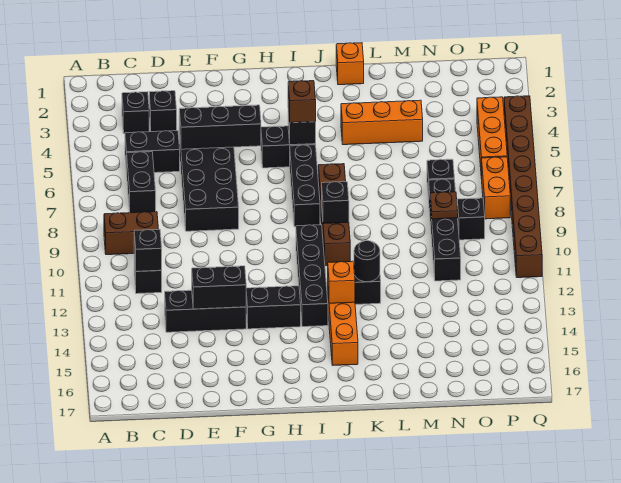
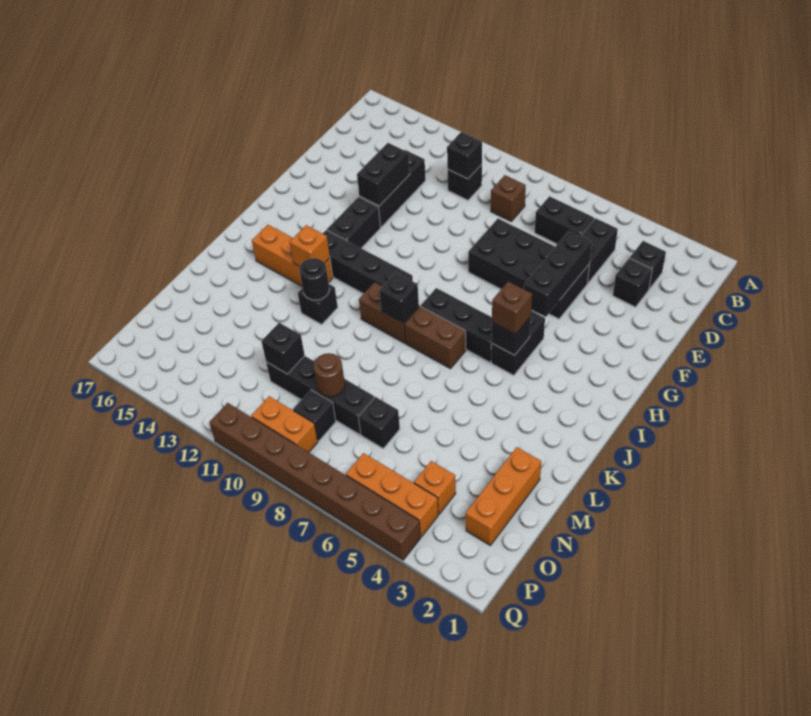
brown 1x2 brick [104,212,158,255] -> brown 1x1 brick [491,175,526,221]
orange 1x1 brick [336,43,364,85] -> orange 1x1 brick moved to [414,461,456,514]
orange 1x3 brick [341,100,423,145] -> orange 1x3 brick moved to [466,447,541,546]
brown 1x1 plate [430,192,458,219] -> brown 1x1 round brick [313,353,345,397]
none -> black 1x1 brick [261,323,305,374]
orange 1x2 brick [482,157,510,219] -> orange 1x2 brick moved to [251,396,318,452]

